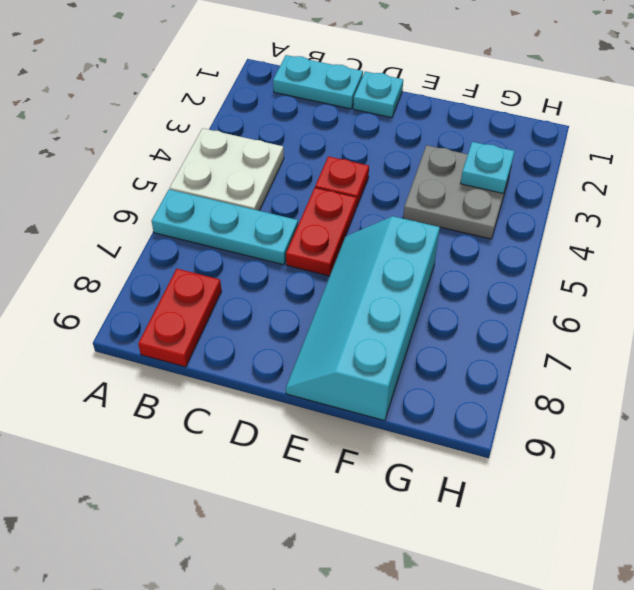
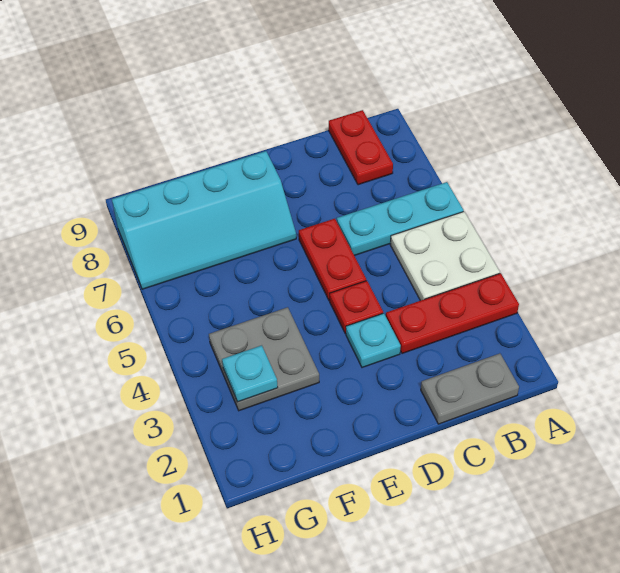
none -> red 1x3 plate [386,273,519,354]
cyan 1x2 plate [273,55,363,109] -> grey 1x2 plate [421,353,519,424]
cyan 1x1 plate [353,71,403,118] -> cyan 1x1 plate moved to [346,313,401,368]
cyan 2x4 slope [286,216,440,421] -> cyan 2x4 slope turned to [112,151,296,289]

